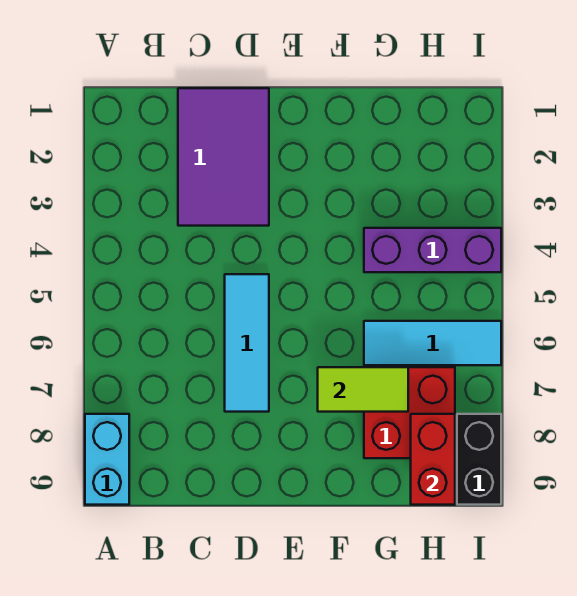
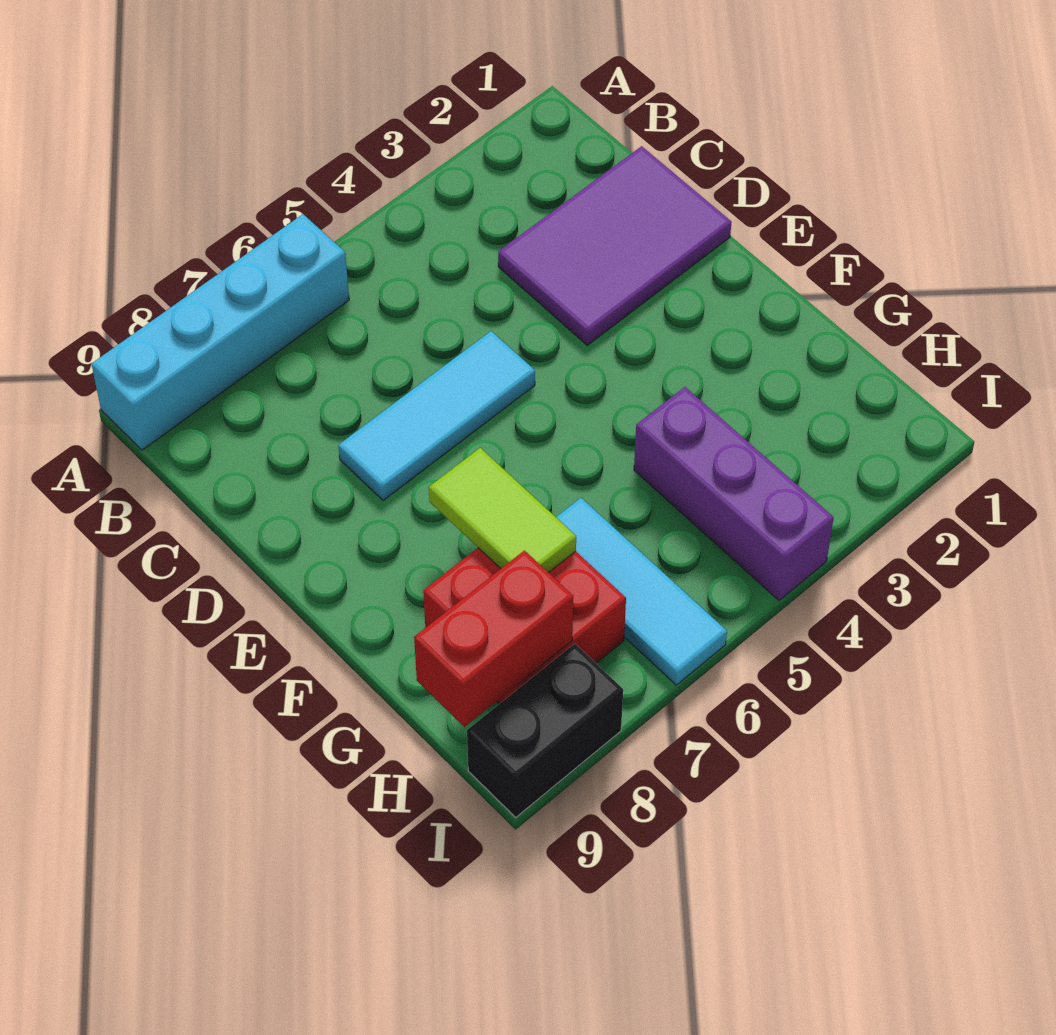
cyan 1x2 brick [85,414,129,505] -> cyan 1x4 brick [92,214,349,450]

